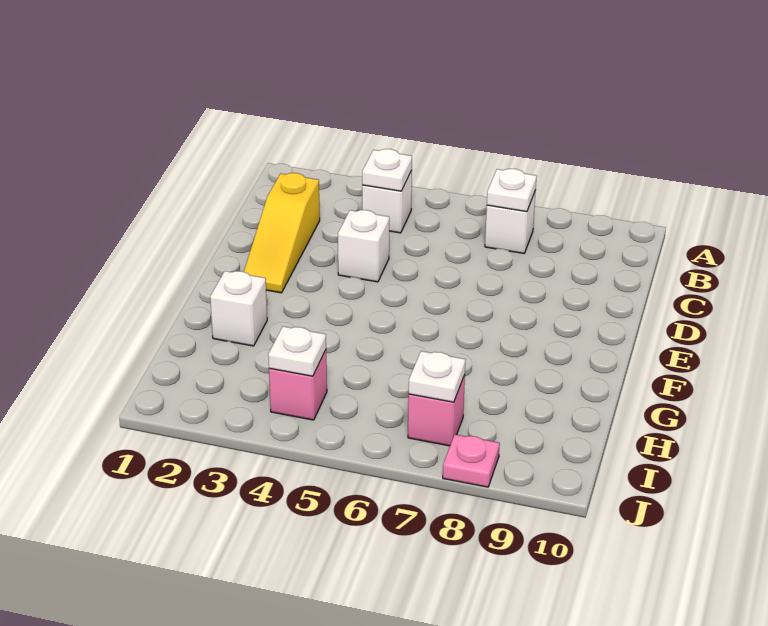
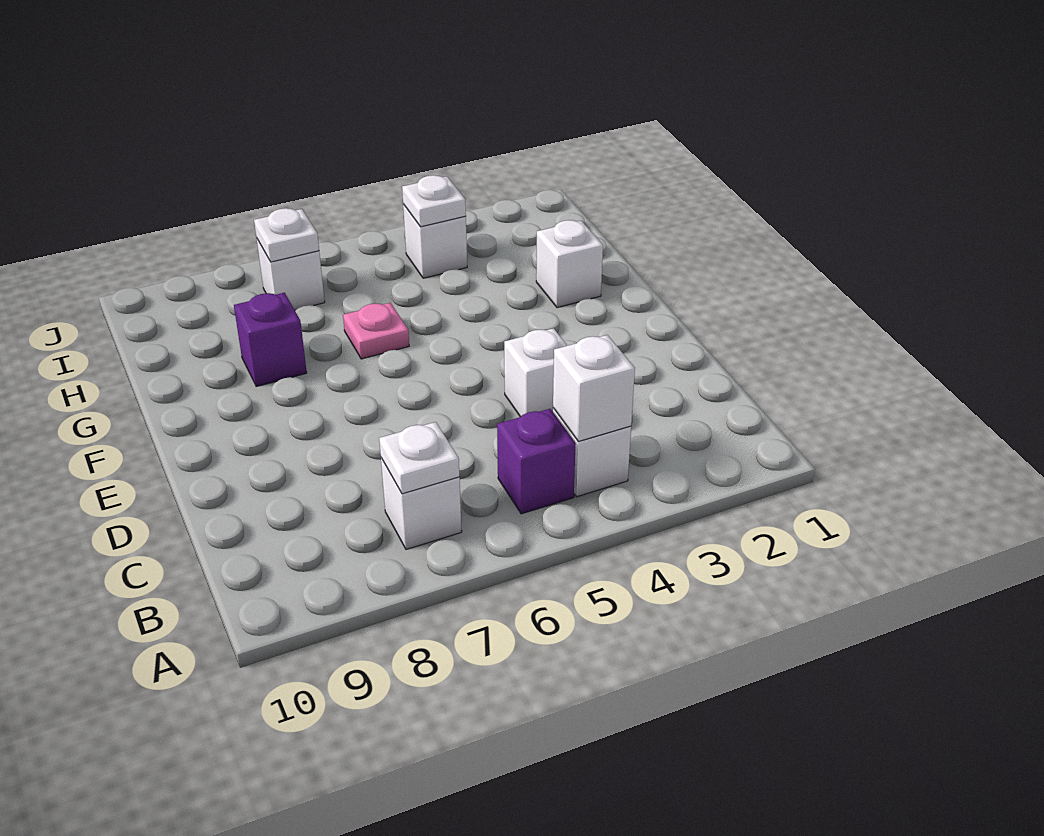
white 1x1 plate [362,149,412,191] -> white 1x1 brick [553,335,635,442]
none -> purple 1x1 brick [497,409,576,514]
yellow 1x3 slope [244,173,320,293] -> none
none -> purple 1x1 brick [234,293,307,387]
pink 1x1 brick [269,350,327,420] -> white 1x1 brick [403,204,467,278]
pink 1x1 brick [408,375,465,446] -> white 1x1 brick [257,239,325,310]
pink 1x1 plate [443,434,500,487] -> pink 1x1 plate moved to [343,303,409,359]

